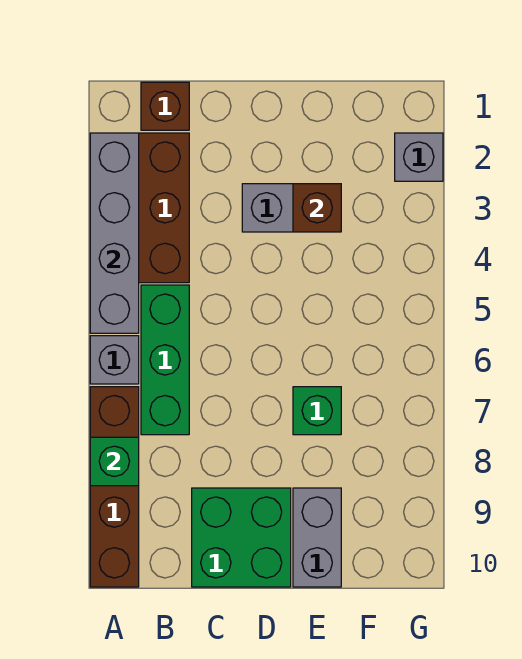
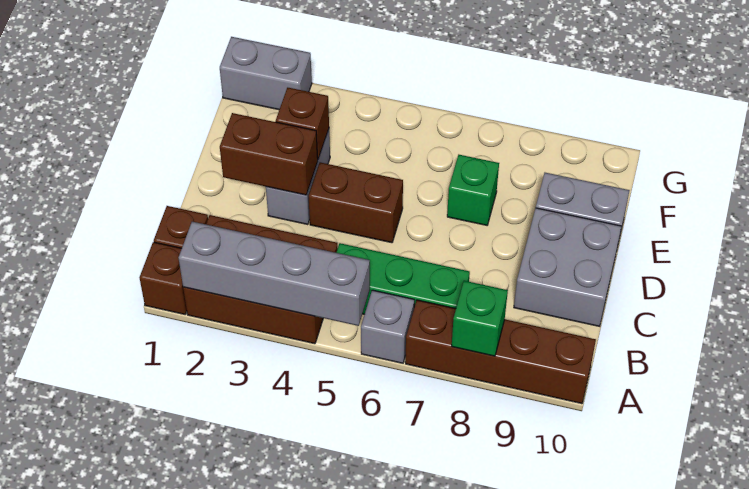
none -> brown 1x1 brick [140,242,187,314]
green 2x2 brick [192,488,291,587] -> grey 2x2 brick [514,208,621,326]
none -> brown 1x2 brick [220,113,318,195]
none -> brown 1x2 brick [309,162,403,243]
grey 1x1 brick [395,133,443,181] -> grey 1x2 brick [220,37,312,110]

